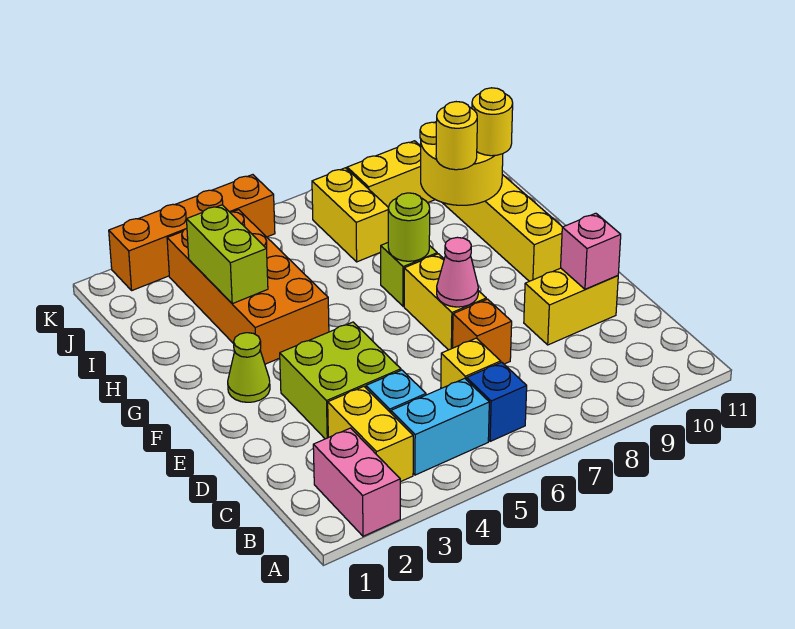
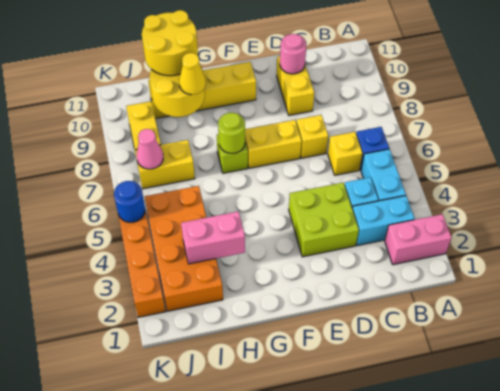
yellow 1x2 brick [328,387,413,482] -> cyan 1x2 brick [352,196,415,246]
orange 1x1 brick [453,299,512,364] -> yellow 1x1 brick [296,115,328,158]
pink 1x1 brick [561,213,621,289] -> pink 1x1 round brick [280,34,306,74]
pink 1x1 cone [437,237,478,307] -> pink 1x1 cone moved to [136,129,163,169]
lime 1x1 cone [228,333,270,402] -> none
orange 2x4 brick [167,210,329,364] -> orange 2x4 brick turned to [144,186,223,311]
lime 1x2 brick [187,205,268,304] -> pink 1x2 brick [181,212,245,264]
yellow 1x1 round brick [436,102,477,170] -> yellow 1x1 cone [179,53,206,95]
yellow 1x1 round brick [472,88,513,156] -> yellow 2x2 round brick [142,10,198,76]
none -> blue 1x1 round brick [114,181,145,222]

